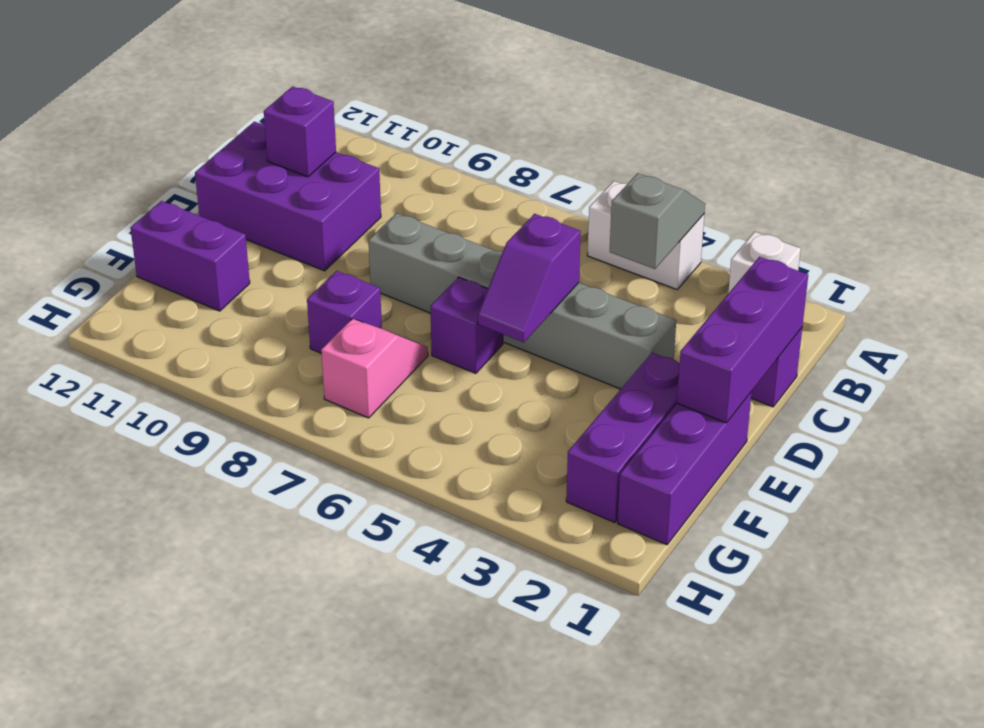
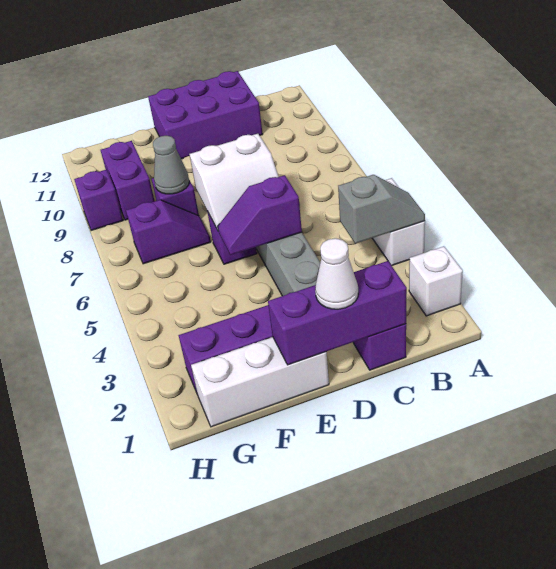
purple 2x3 brick [195,122,381,271] -> purple 2x3 brick turned to [148,71,263,159]
purple 1x1 brick [264,86,336,177] -> purple 1x1 brick moved to [74,170,123,231]
none -> white 1x1 cone [315,238,358,309]
none -> white 2x2 slope [190,134,279,230]
purple 1x3 brick [618,392,752,545] -> white 1x3 brick [191,337,329,427]
pink 1x2 slope [321,319,428,418] -> purple 1x2 slope [126,200,211,264]
none -> grey 1x1 cone [153,135,189,194]
purple 1x2 brick [131,201,250,311] -> purple 1x2 brick moved to [101,141,154,220]

